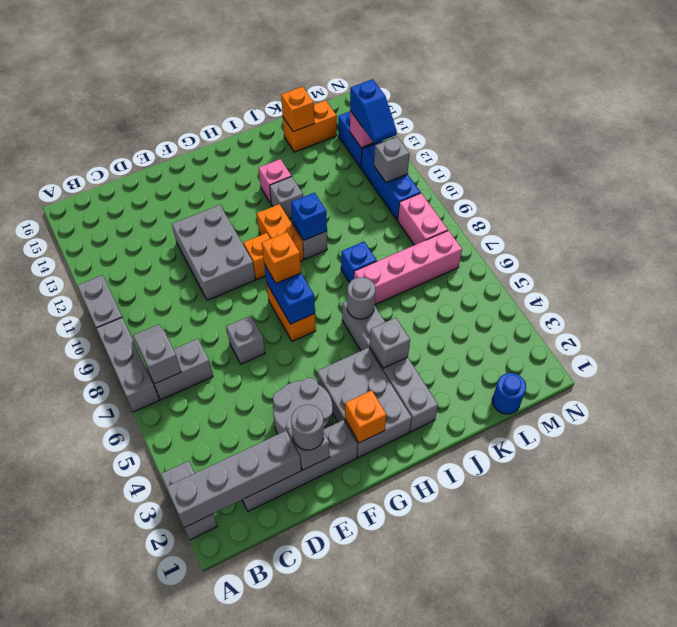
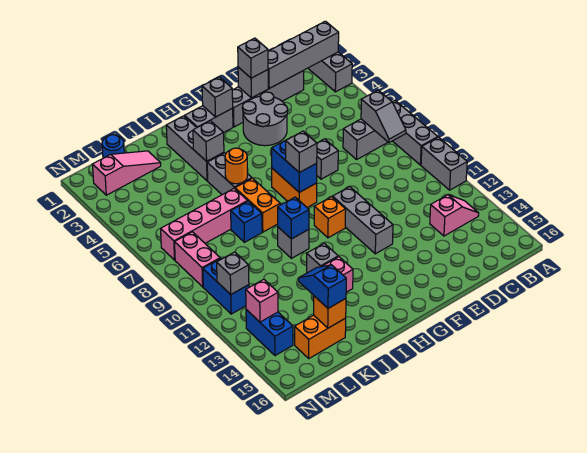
none -> pink 1x2 slope [430,195,479,236]
grey 1x1 round brick [291,405,324,450] -> grey 1x1 brick [238,38,268,78]
grey 2x3 brick [172,205,255,300] -> grey 1x3 brick [333,187,393,254]
grey 2x3 brick [317,348,412,458] -> grey 1x2 brick [185,106,233,132]
orange 1x1 brick [345,390,387,443] -> grey 1x1 brick [202,77,233,117]
orange 1x1 brick [262,232,301,283] -> grey 1x1 brick [286,131,317,173]
orange 1x2 brick [257,204,304,261] -> orange 1x2 brick moved to [235,178,280,232]
grey 1x1 round brick [347,277,375,319] -> orange 1x1 round brick [225,148,247,184]
none -> pink 1x3 slope [92,151,161,195]
blue 1x3 brick [361,141,421,220] -> blue 1x2 brick [203,258,249,314]
blue 1x2 slope [350,79,397,144] -> blue 1x2 slope moved to [299,265,346,308]

